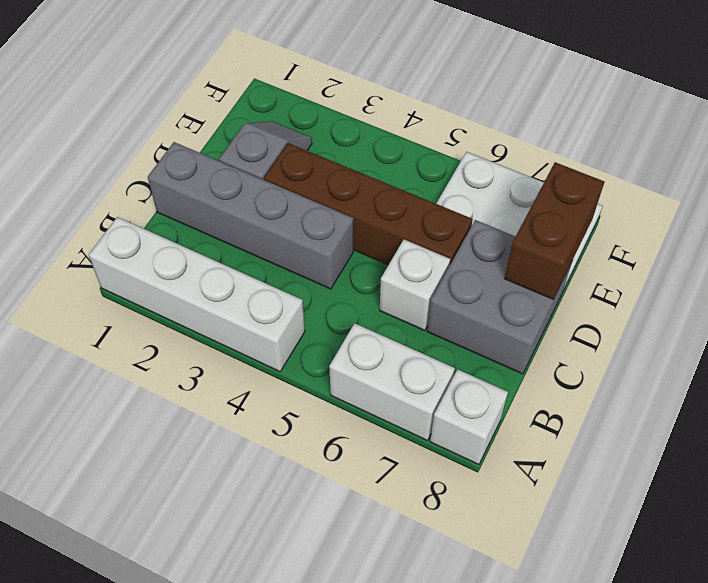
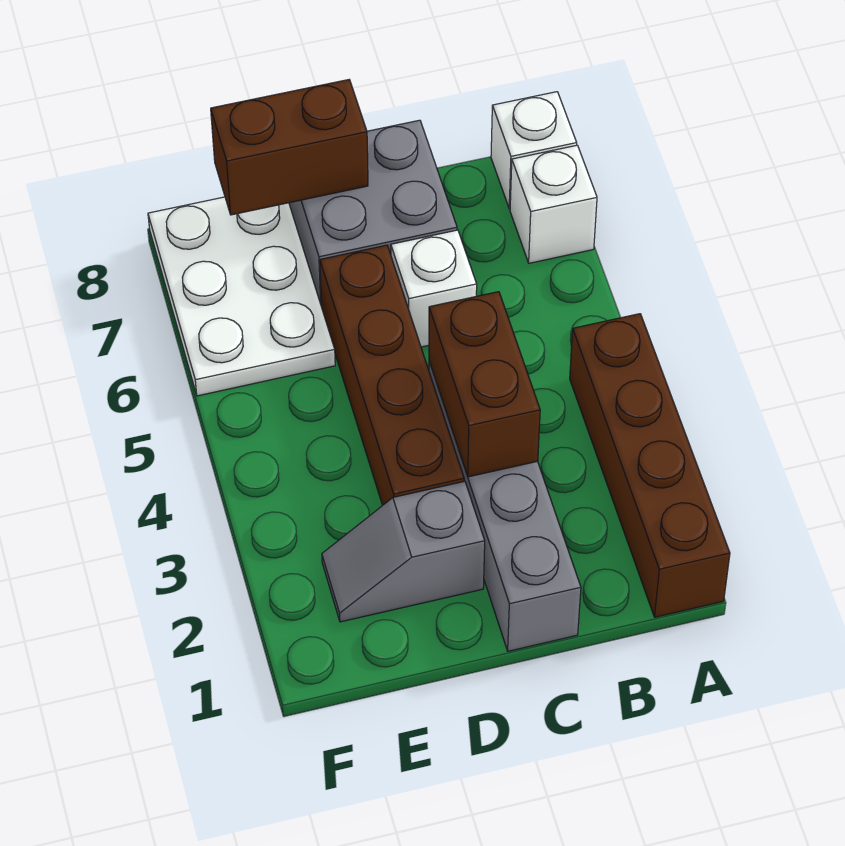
white 1x4 brick [89,217,305,372] -> brown 1x4 brick [570,314,730,617]
white 1x2 brick [329,323,455,441] -> white 1x1 brick [510,145,597,263]
none -> brown 1x2 brick [429,292,540,477]

